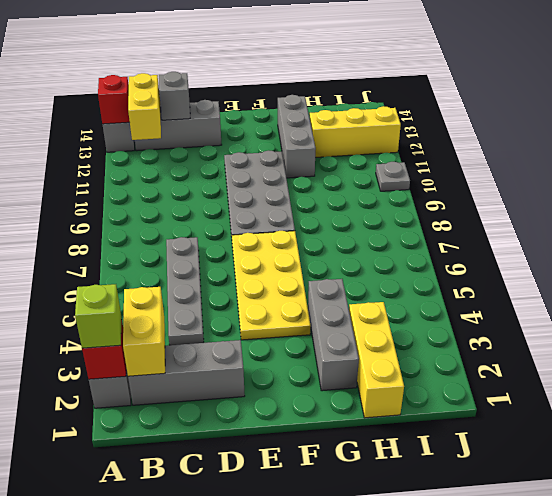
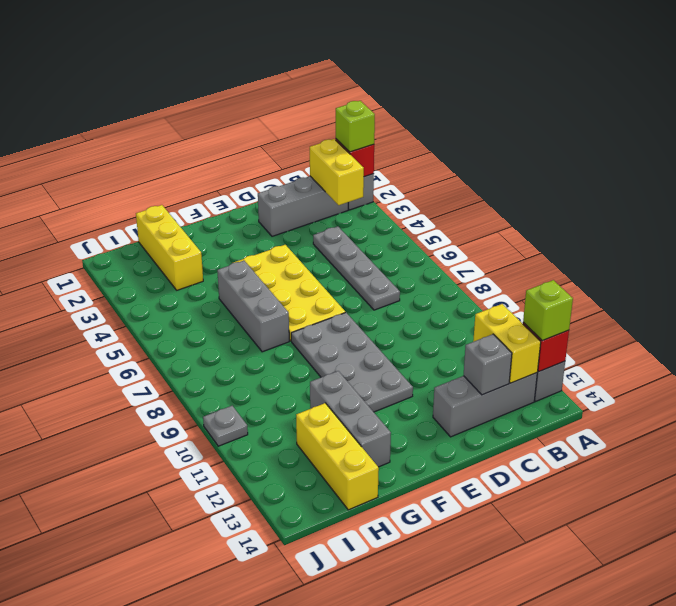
none -> lime 1x1 brick [523,280,573,341]
grey 1x3 brick [308,279,359,391] -> grey 1x3 brick moved to [217,261,289,352]
yellow 1x3 brick [310,106,401,158] -> yellow 1x3 brick turned to [296,403,379,510]

